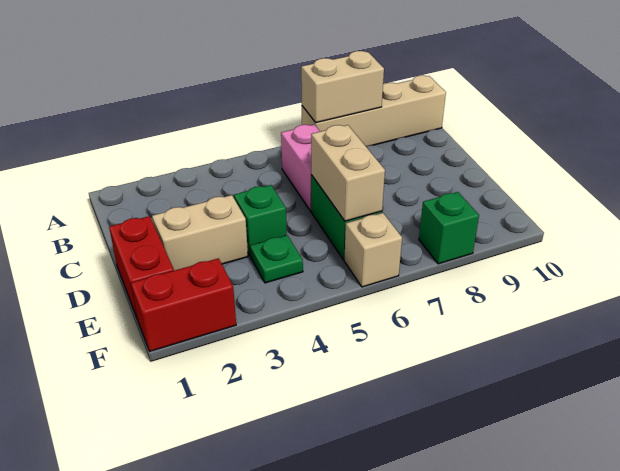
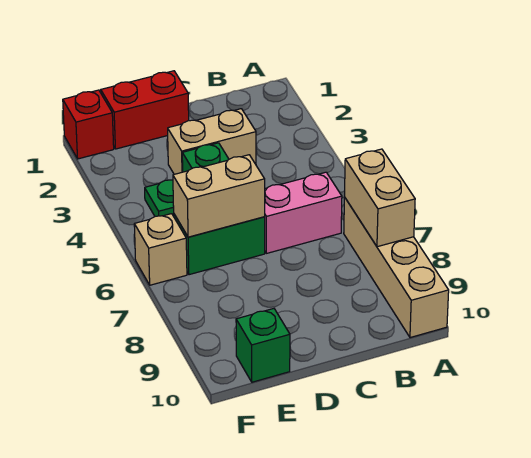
tan 1x2 brick [152,195,248,271] -> tan 1x2 brick turned to [168,109,256,174]
red 1x2 brick [131,258,236,351] -> red 1x1 brick [63,90,114,159]
green 1x1 brick [419,192,479,264] -> green 1x1 brick moved to [236,309,290,382]

